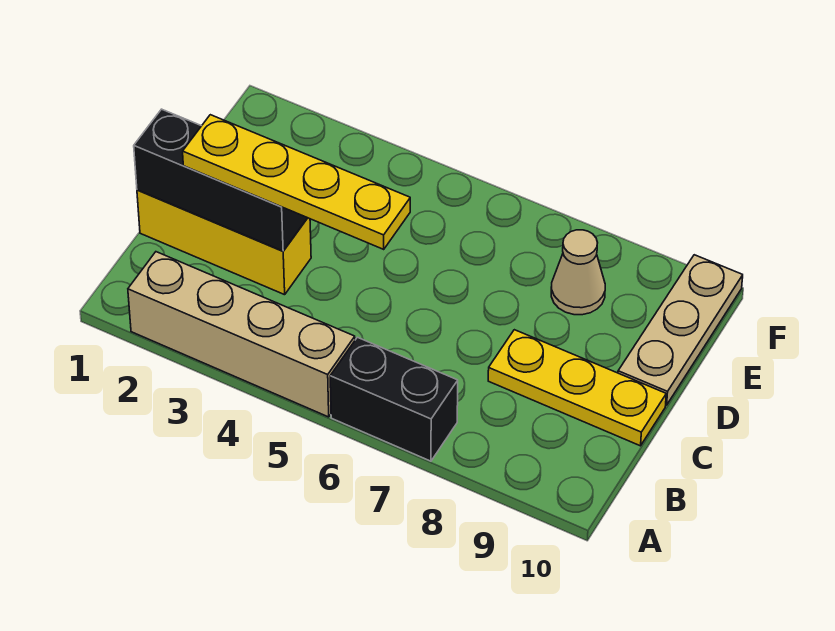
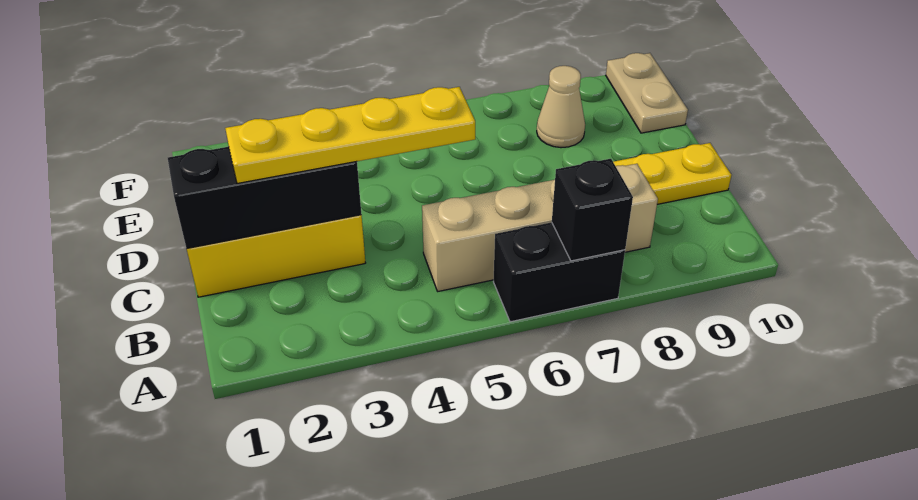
tan 1x4 brick [128,252,355,417] -> tan 1x4 brick moved to [422,164,658,291]
none -> black 1x1 brick [552,159,633,261]
tan 1x3 plate [618,255,743,405] -> tan 1x2 plate [606,53,688,133]

